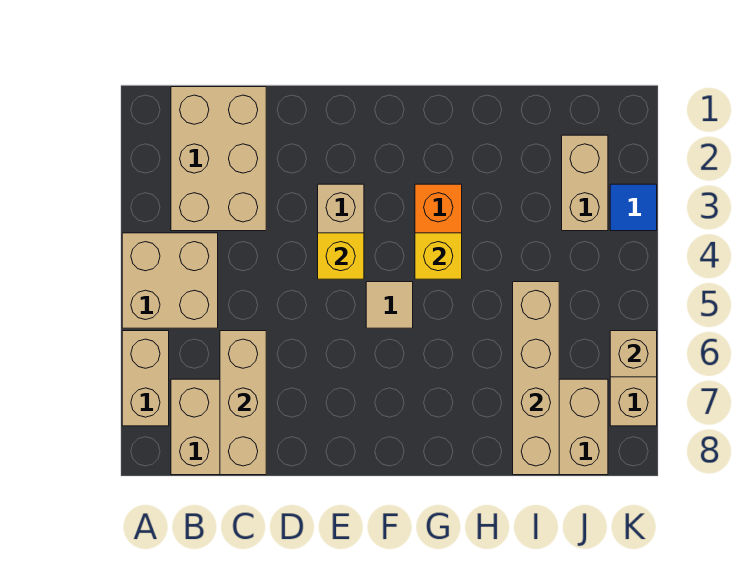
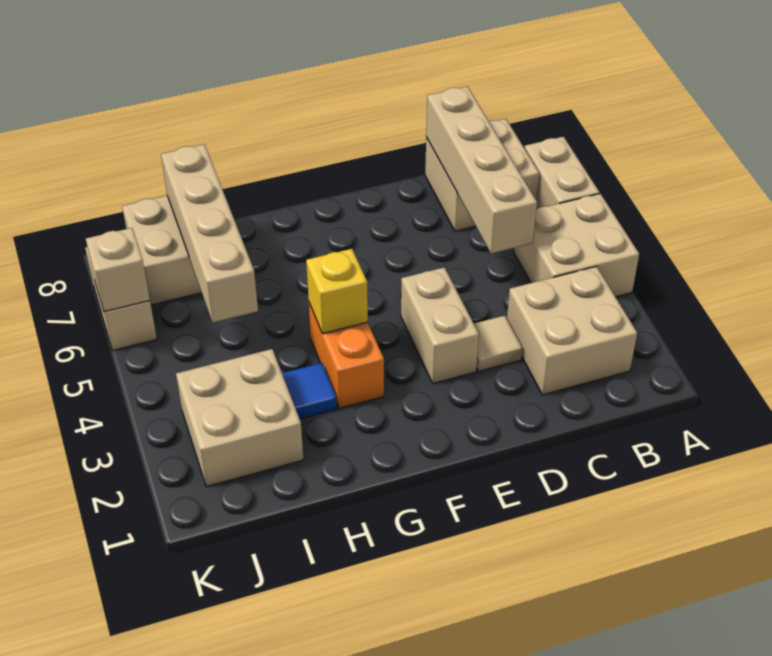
tan 2x3 brick [171,87,266,231] -> tan 2x2 brick [507,267,637,395]
tan 1x3 brick [220,331,266,475] -> tan 1x4 brick [426,86,537,254]
yellow 1x1 brick [318,233,364,279] -> none
tan 1x1 tile [366,282,413,328] -> tan 1x1 tile moved to [474,316,522,371]
tan 1x2 brick [562,135,608,231] -> tan 2x2 brick [176,349,303,487]
blue 1x1 tile [610,184,657,231] -> blue 1x1 tile moved to [282,363,337,419]

